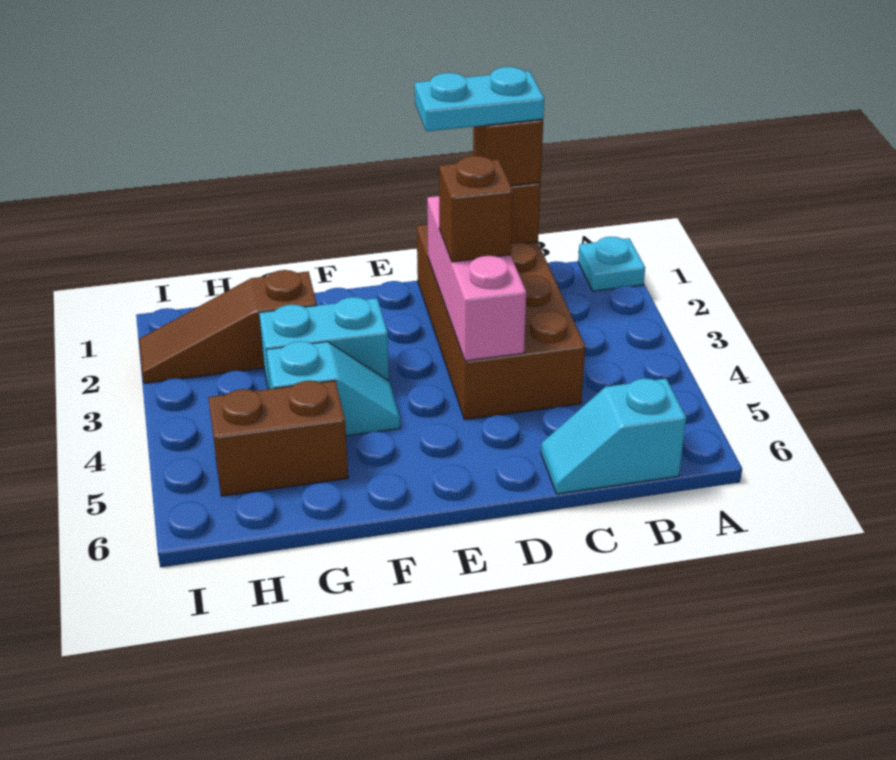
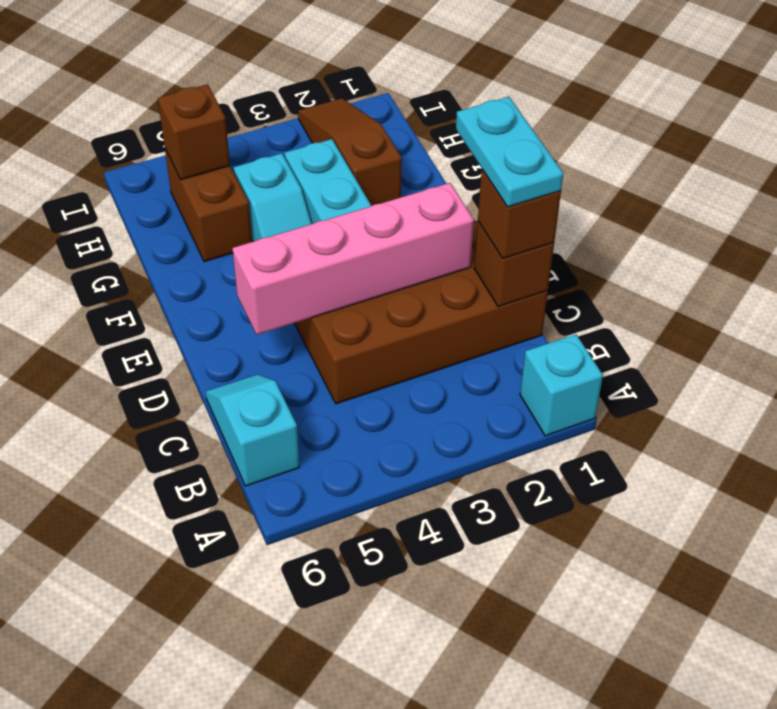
cyan 1x1 plate [578,237,645,291] -> cyan 1x1 brick [520,334,603,436]
pink 1x3 brick [427,196,526,361] -> pink 1x4 brick [233,183,474,335]
brown 1x1 brick [439,156,513,262] -> brown 1x1 brick moved to [158,84,230,179]

